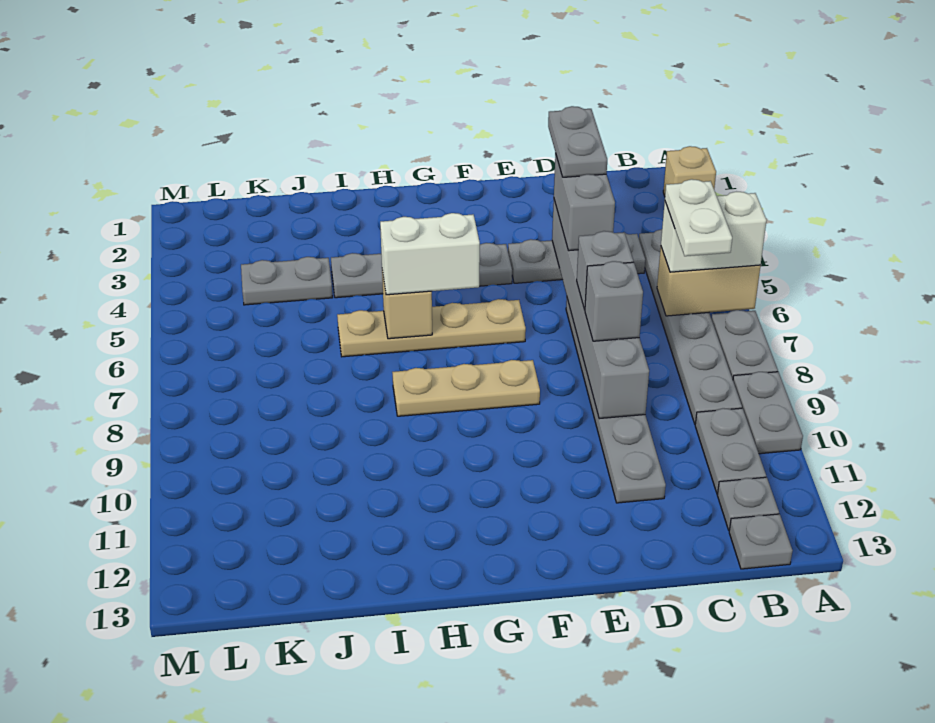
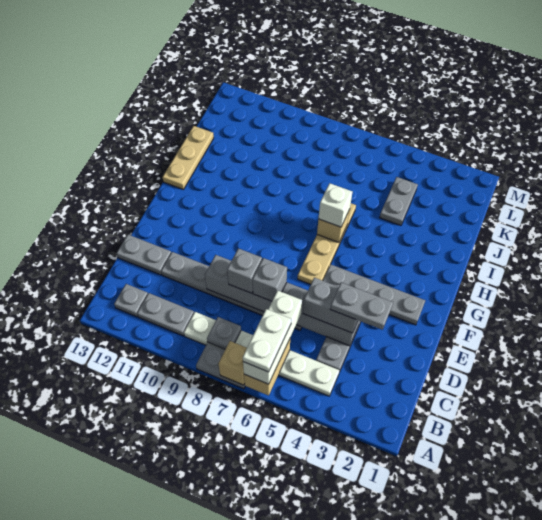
tan 1x1 brick [663,146,716,196] -> tan 1x1 brick moved to [219,341,247,385]
white 1x2 brick [661,192,767,272] -> white 1x3 brick [243,291,302,384]
grey 1x2 plate [733,372,803,454] -> grey 1x2 plate moved to [117,235,171,275]
grey 1x6 plate [639,229,742,424] -> white 1x6 plate [184,312,340,396]
white 1x2 plate [665,179,732,256] -> white 1x2 plate turned to [243,309,291,372]
grey 1x1 plate [729,514,793,569] -> grey 1x1 plate moved to [207,317,241,349]
grey 1x4 plate [331,243,512,298] -> grey 1x4 plate turned to [323,264,425,325]
tan 1x3 plate [392,360,540,416] -> tan 1x3 plate moved to [163,126,214,190]
white 1x2 brick [380,213,480,295] -> white 1x1 brick [318,183,352,227]

